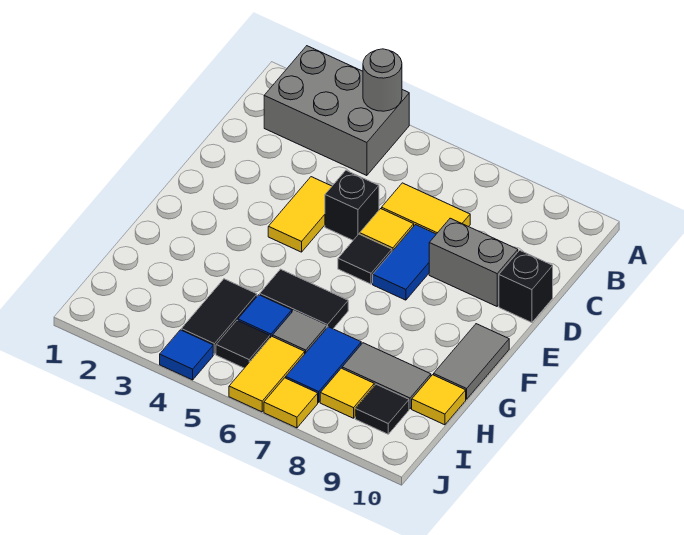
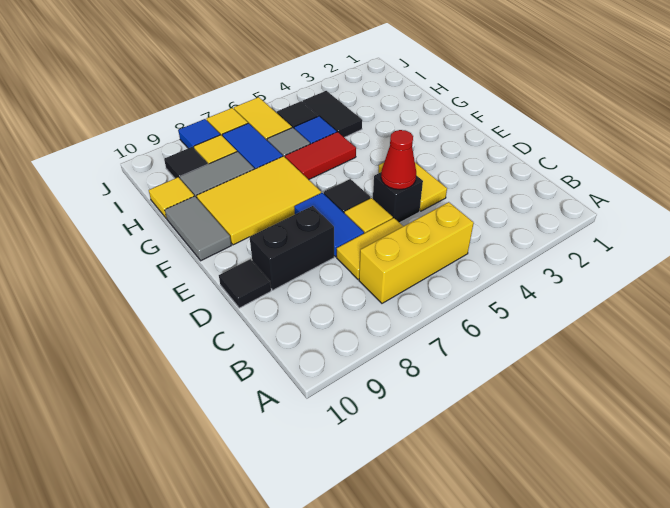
grey 2x3 brick [264,46,409,176] -> none
grey 1x1 round brick [363,49,402,111] -> none
none -> yellow 1x3 brick [359,202,473,303]
none -> red 1x1 cone [381,130,416,190]
grey 1x2 brick [429,218,518,306] -> black 1x2 brick [250,206,334,290]
black 1x1 brick [499,250,553,323] -> black 1x1 tile [219,259,271,308]
none -> yellow 2x3 tile [197,156,321,245]
black 1x2 tile [260,269,348,329] -> red 1x2 tile [285,132,356,180]
blue 1x1 tile [160,330,213,380] -> blue 1x1 tile moved to [178,119,220,148]

